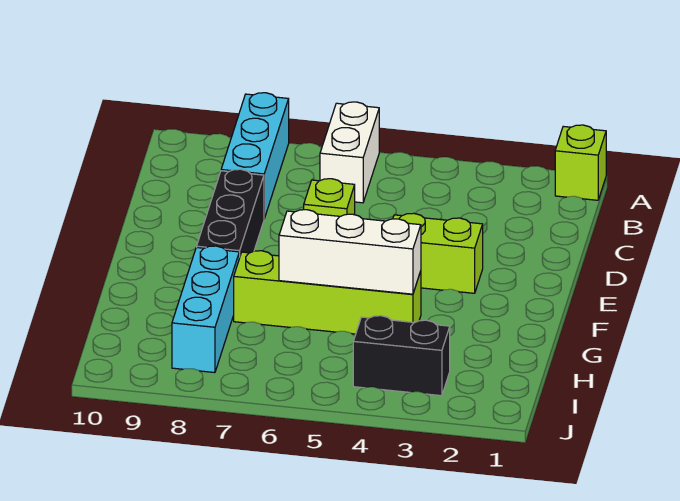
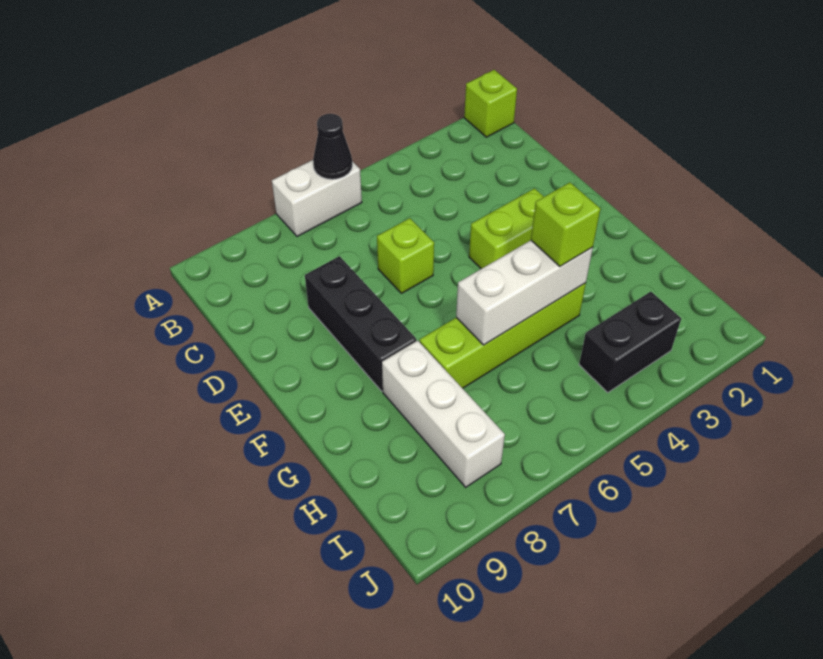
white 1x2 brick [320,102,379,203] -> white 1x2 brick turned to [272,160,362,237]
none -> black 1x1 cone [313,114,352,179]
cyan 1x3 brick [221,93,289,218] -> none
none -> lime 1x1 brick [531,182,600,266]
cyan 1x3 brick [172,246,239,373] -> white 1x3 brick [382,340,505,487]

